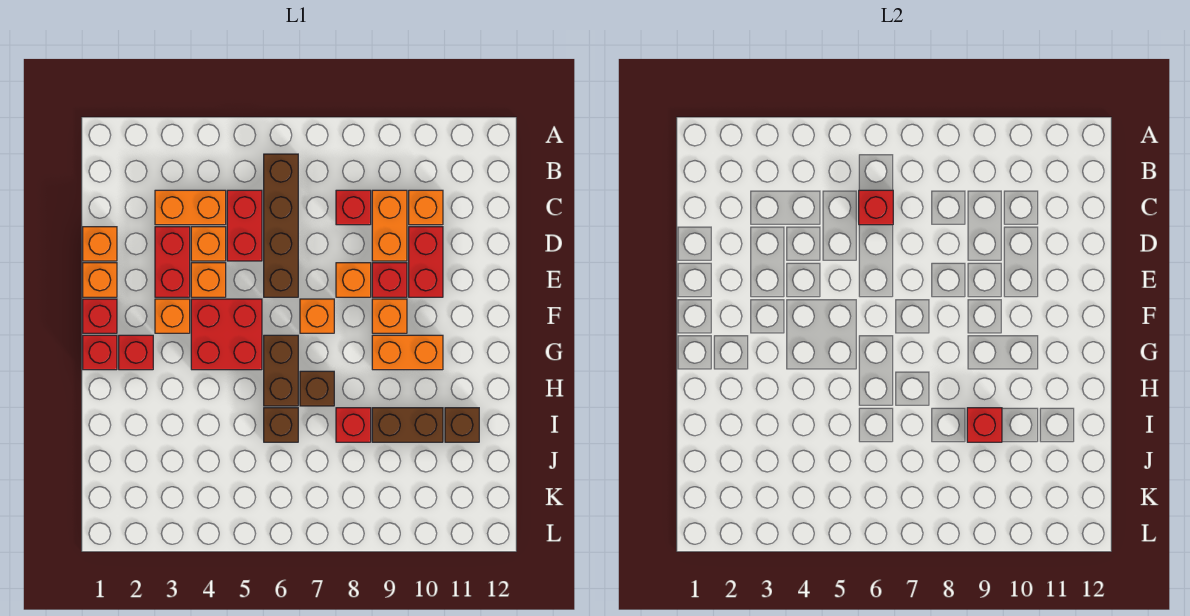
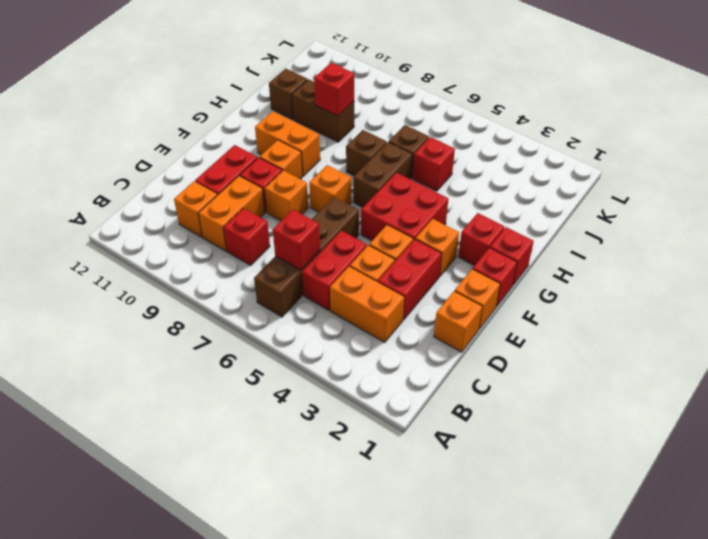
red 1x1 brick [336,408,371,442] -> red 1x1 brick moved to [413,137,455,191]

